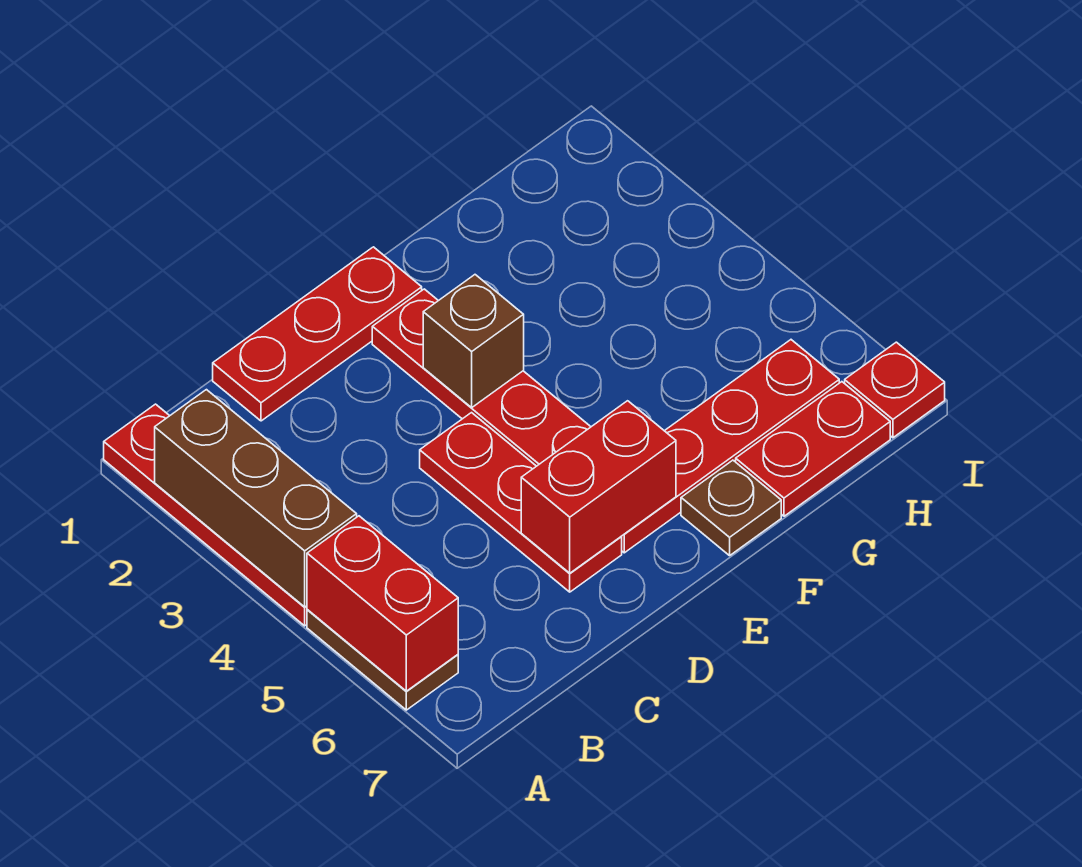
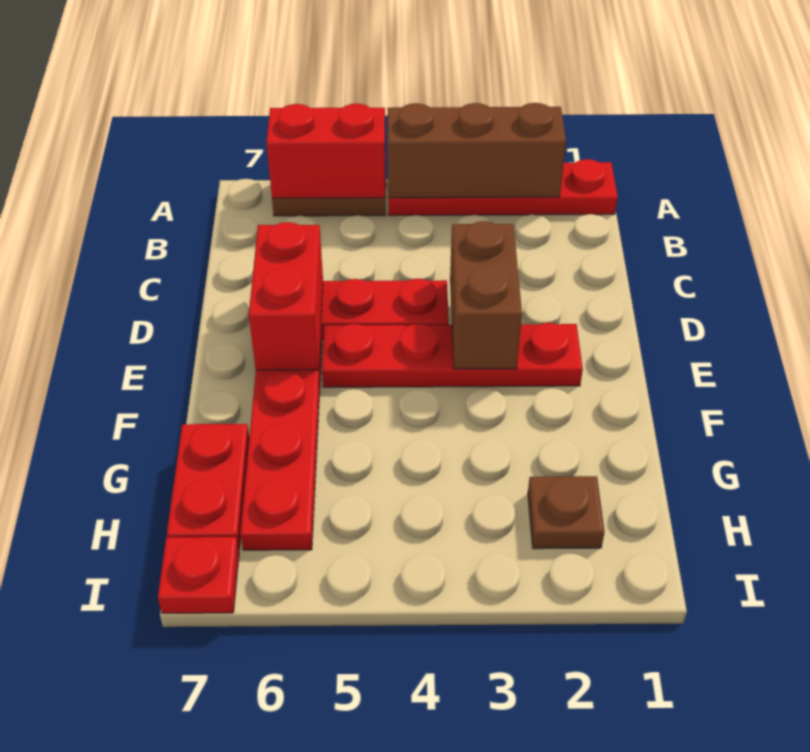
red 1x3 plate [213,247,422,421] -> none
brown 1x1 brick [423,275,524,407] -> brown 1x2 brick [450,221,522,369]
brown 1x1 plate [681,460,781,556] -> brown 1x1 plate moved to [528,476,605,549]

